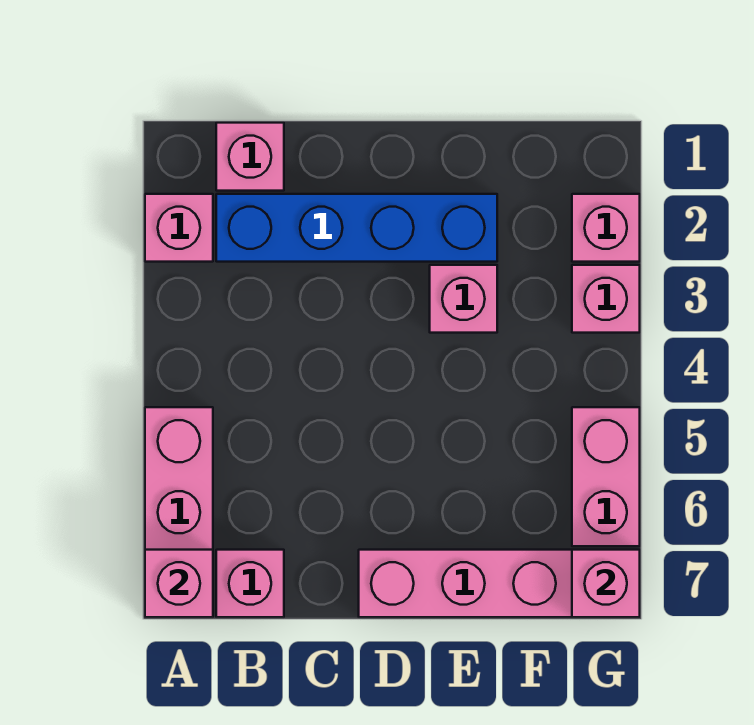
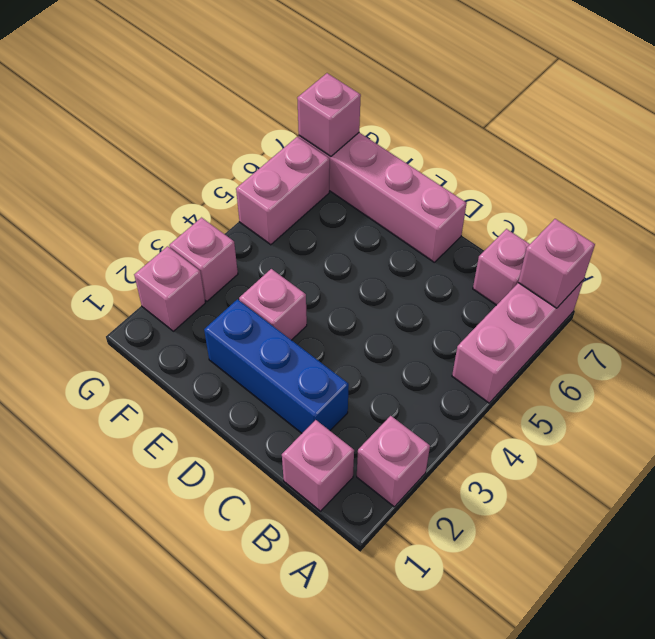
blue 1x4 brick [216,194,497,262] -> blue 1x3 brick [204,299,349,433]

